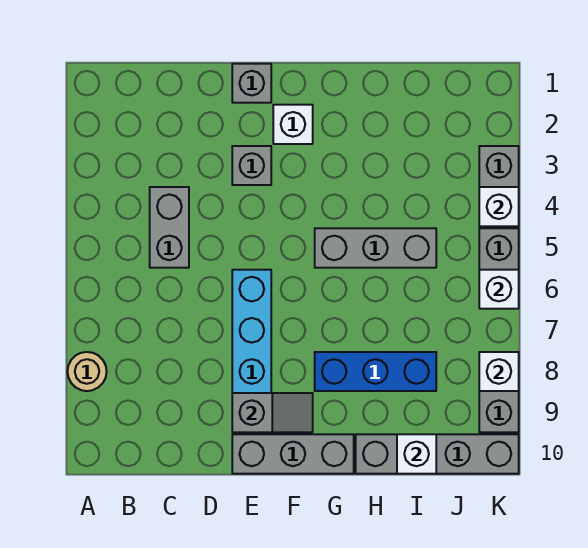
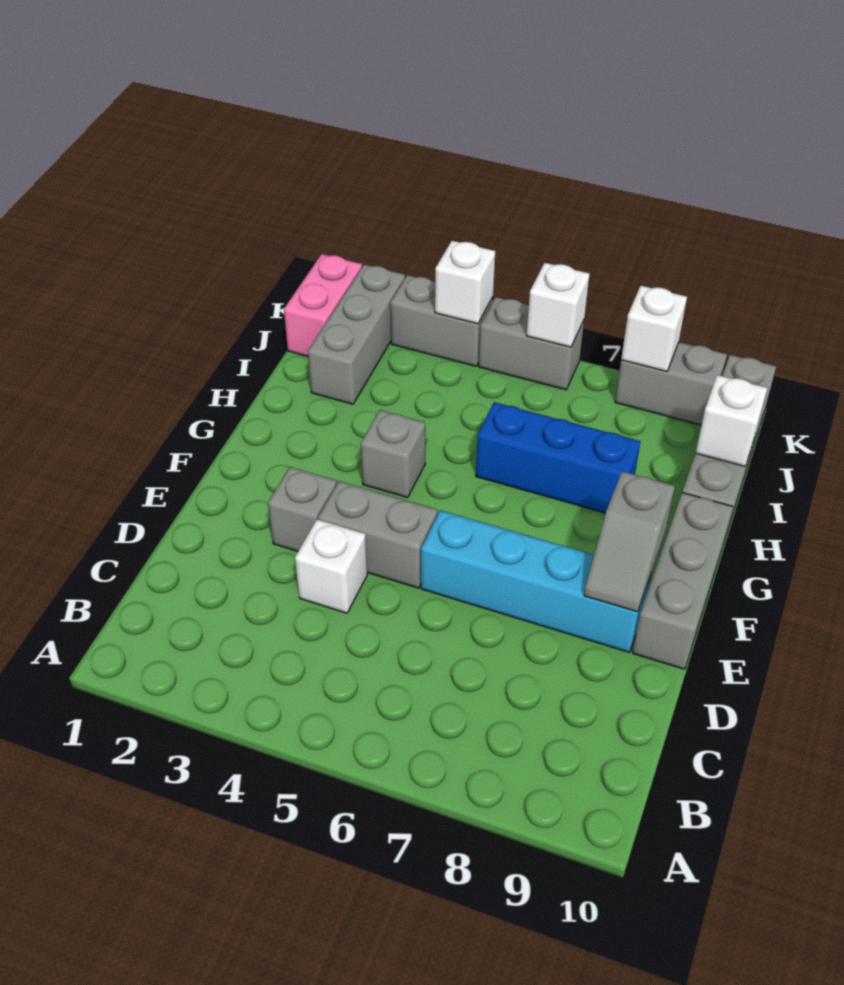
tan 1x1 round brick [67,352,107,391] -> none
grey 1x2 brick [150,187,189,268] -> grey 1x2 brick moved to [318,481,437,588]
grey 1x1 brick [232,64,271,103] -> grey 1x1 brick moved to [361,410,425,498]
grey 1x2 slope [232,393,313,432] -> grey 1x2 slope turned to [584,471,675,612]
white 1x1 brick [273,105,313,144] -> white 1x1 brick moved to [295,519,367,613]
grey 1x3 brick [315,228,436,268] -> grey 1x3 brick moved to [308,265,405,404]
blue 1x3 brick [315,352,436,391] -> blue 1x3 brick turned to [476,402,641,513]
none -> pink 1x2 brick [284,254,362,356]

